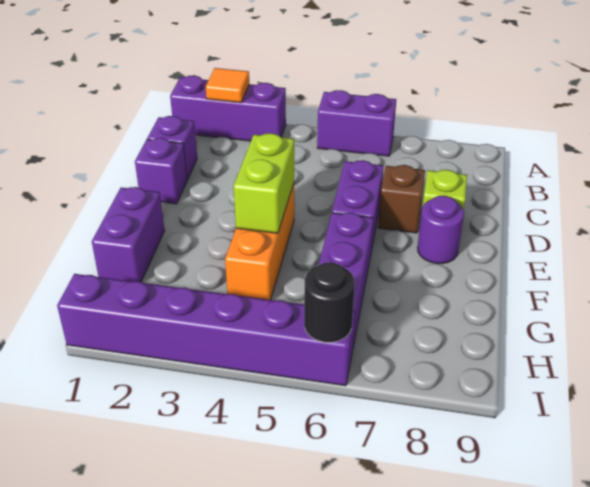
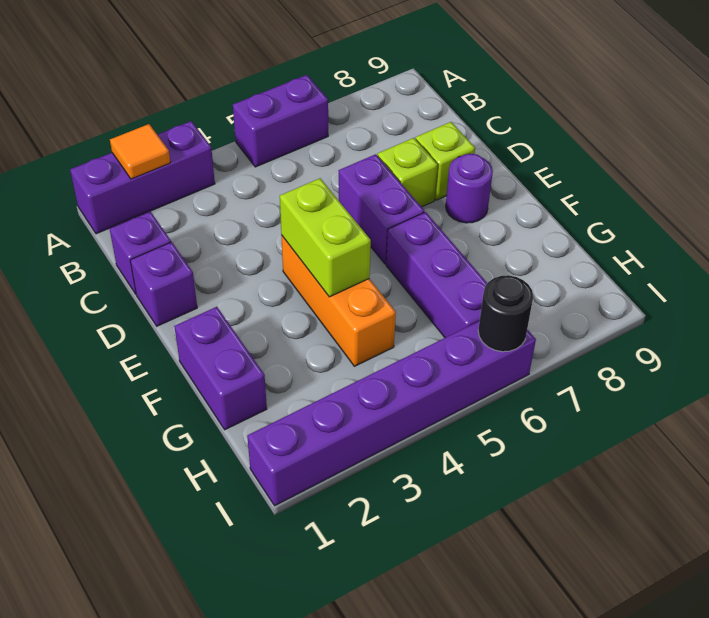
brown 1x1 brick [378,165,425,233] -> lime 1x1 brick [378,138,438,207]

